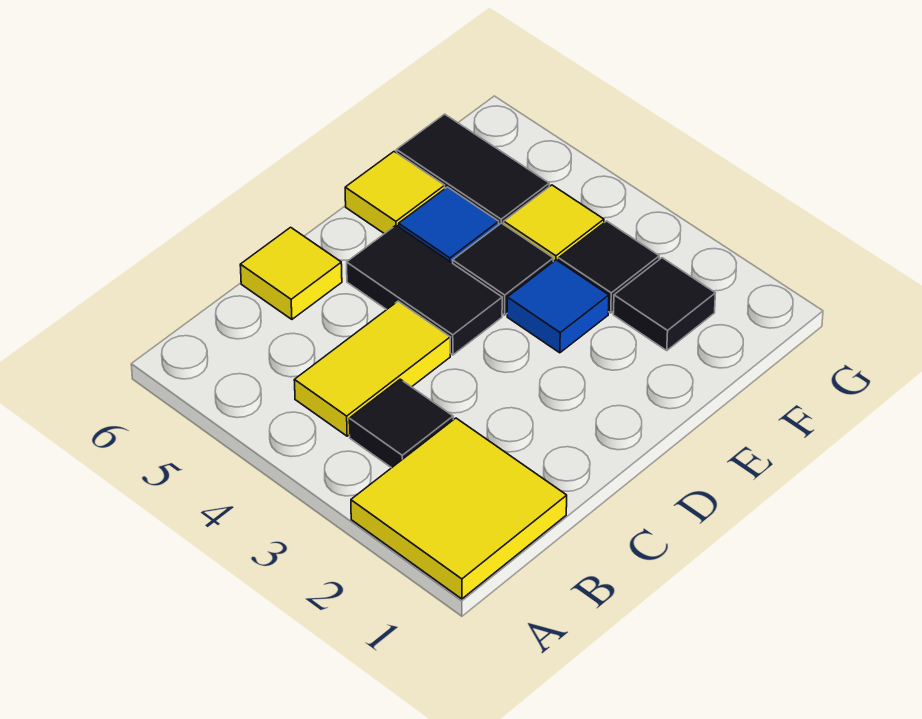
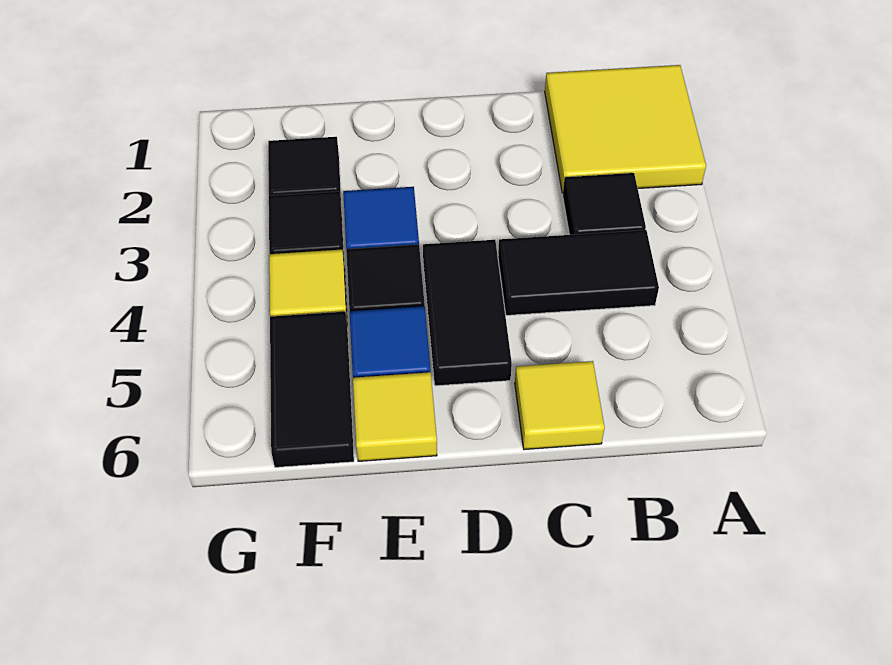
yellow 1x2 tile [294,301,450,436] -> black 1x2 tile [498,230,659,315]

